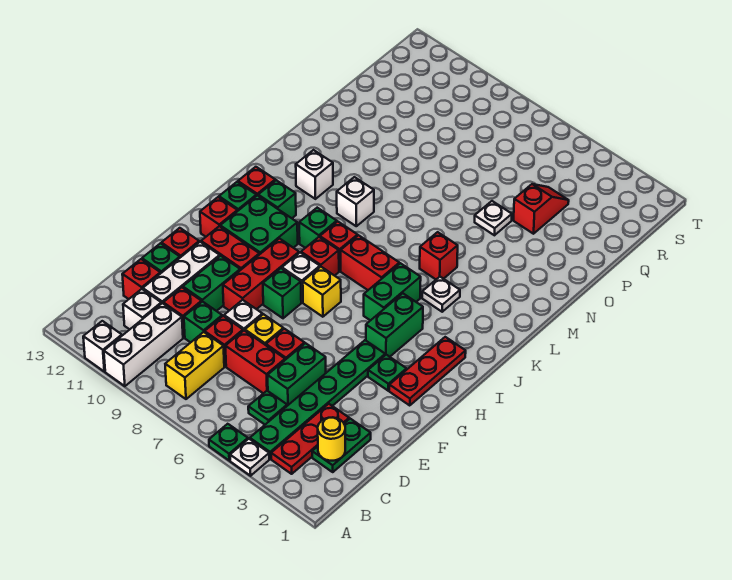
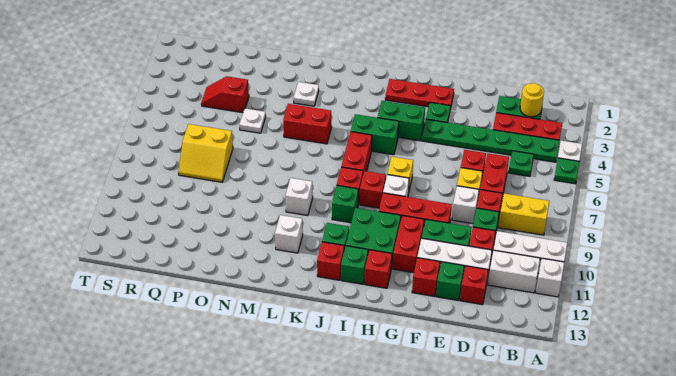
white 1x1 brick [123,289,161,330] -> white 1x2 brick [488,250,540,293]
green 1x2 brick [268,343,326,406] -> none
green 1x1 brick [263,268,301,318] -> none
white 1x1 plate [422,277,460,312] -> white 1x1 plate moved to [294,82,319,106]
red 1x1 brick [420,232,458,279] -> red 1x2 brick [283,104,332,144]
none -> yellow 2x2 slope [179,124,233,182]

